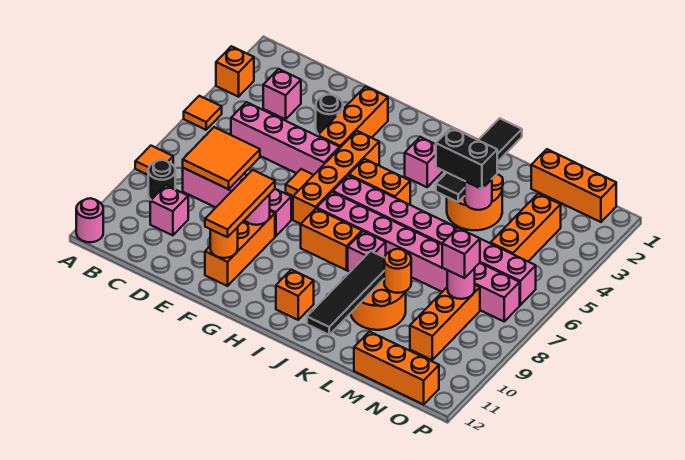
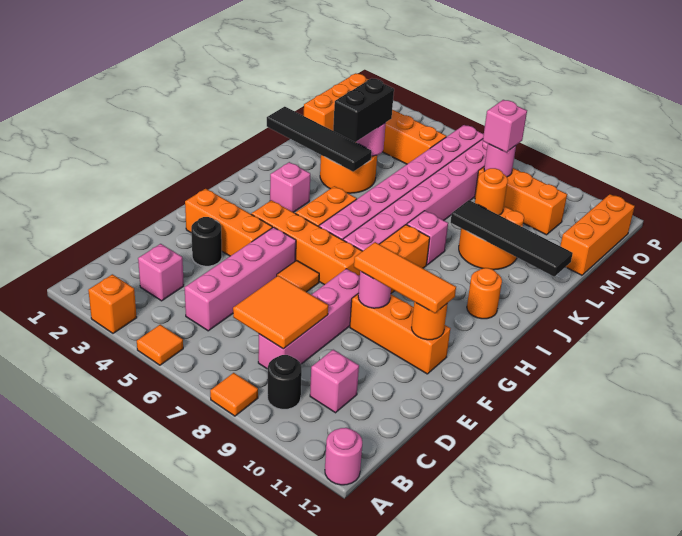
orange 1x1 brick [276,270,314,320] -> orange 1x1 round brick [467,268,502,319]

